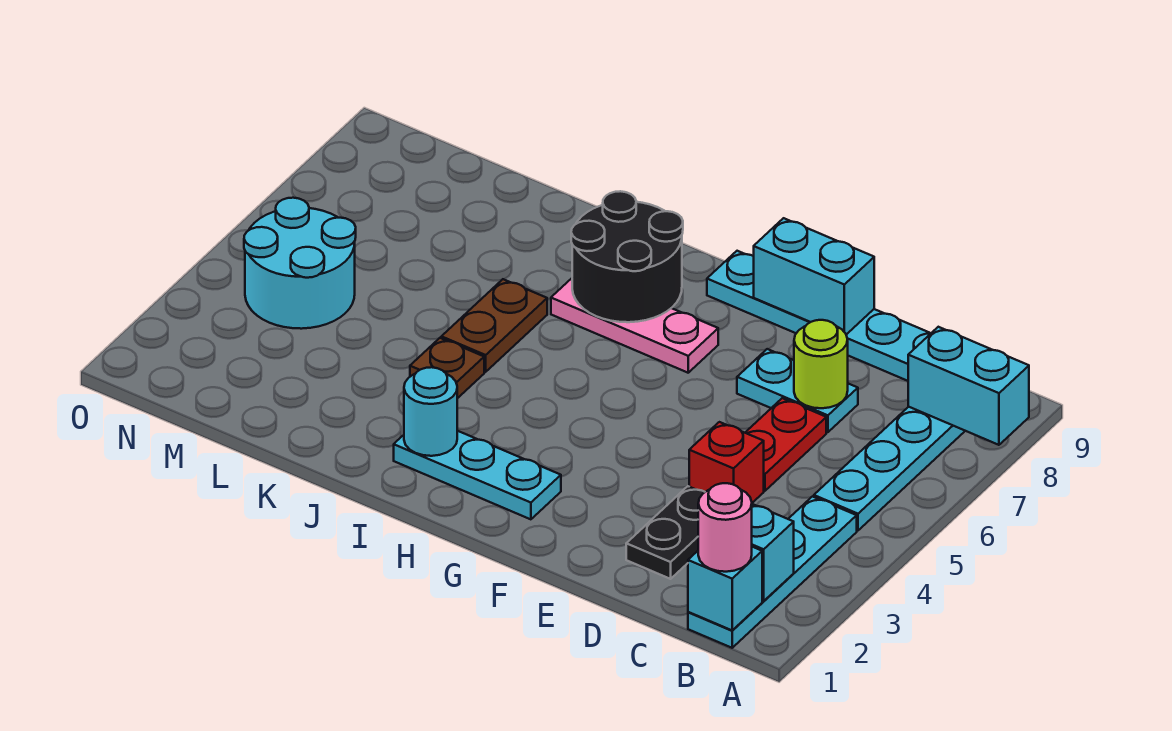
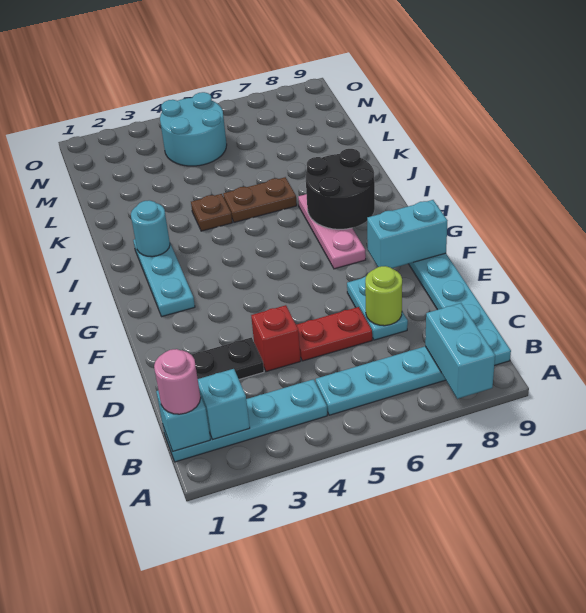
cyan 1x2 brick [754,218,874,335] -> cyan 1x2 brick turned to [367,200,448,268]

